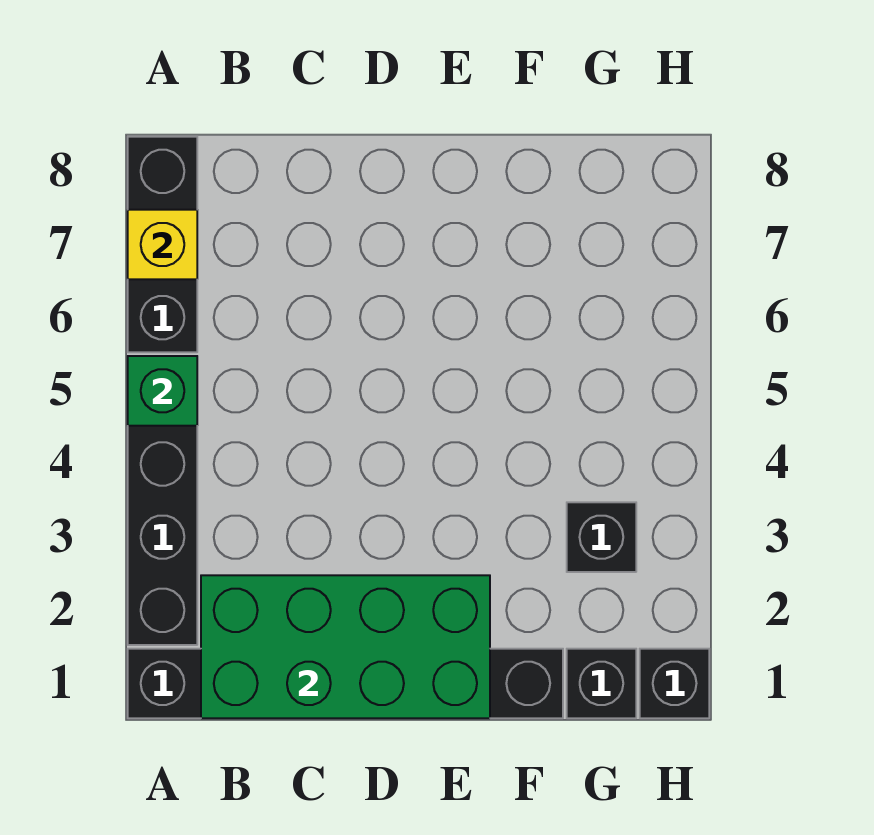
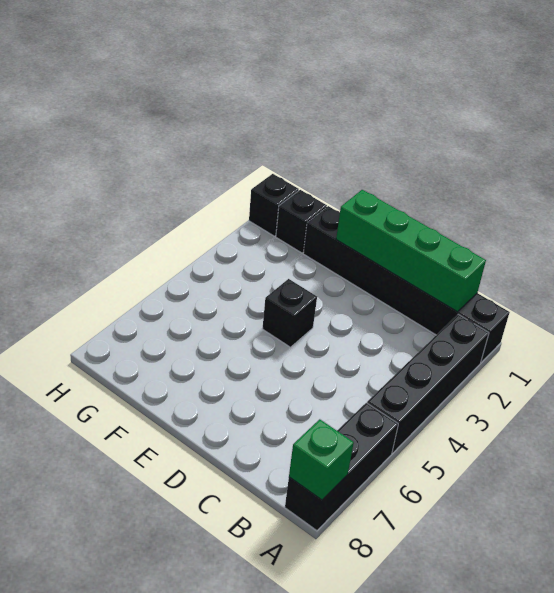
green 1x1 brick [128,356,197,426] -> green 1x1 brick moved to [289,419,354,500]
yellow 1x1 brick [128,210,197,279] -> none
green 2x4 brick [201,575,490,718] -> green 1x4 brick [336,190,486,312]
black 1x1 brick [567,502,636,572] -> black 1x1 brick moved to [262,279,317,347]

